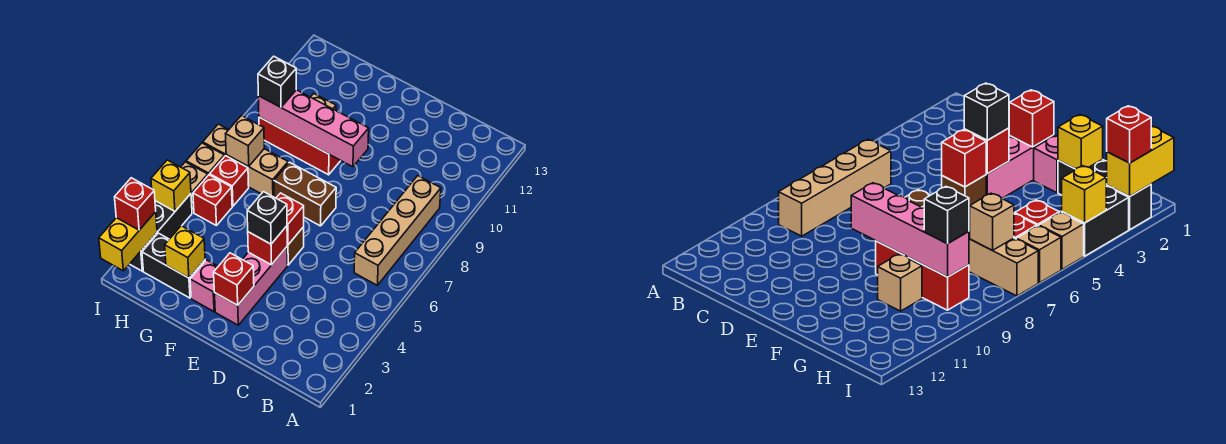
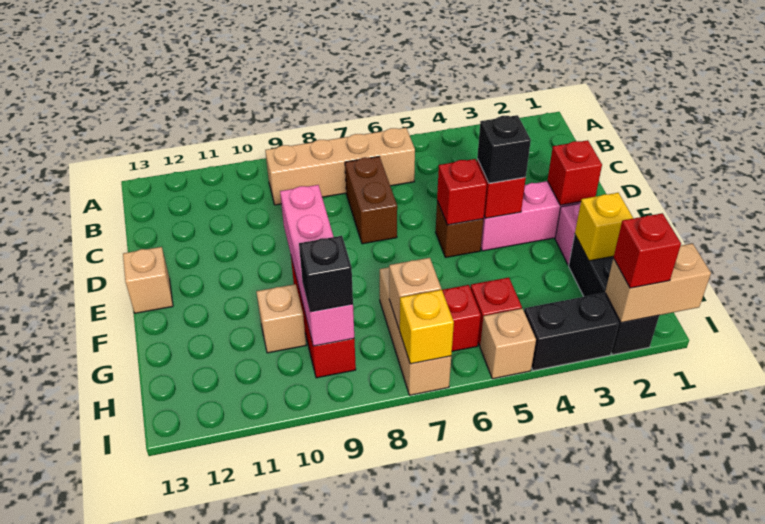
brown 1x2 brick [274,162,336,226] -> brown 1x2 brick moved to [345,157,397,244]
yellow 1x2 brick [99,212,157,271] -> tan 1x2 brick [605,243,711,323]
yellow 1x1 brick [151,160,191,211] -> yellow 1x1 brick moved to [399,290,454,364]
tan 1x1 brick [186,143,224,175] -> tan 1x1 brick moved to [123,247,173,313]

